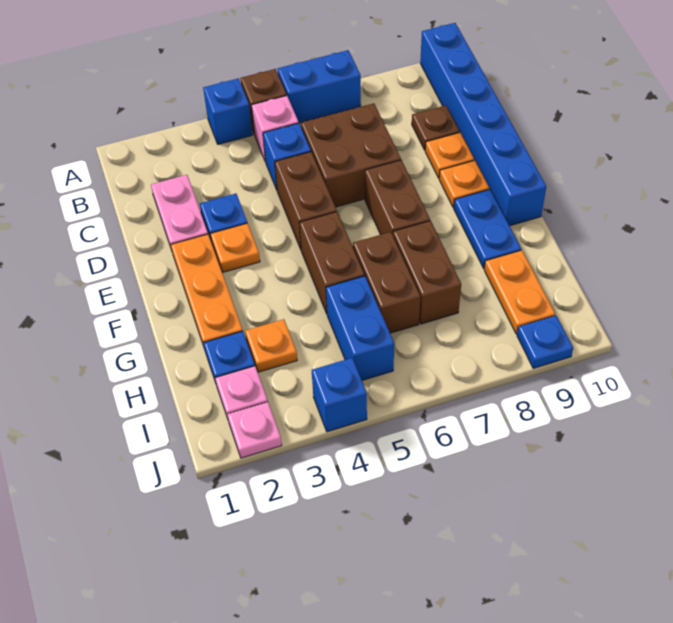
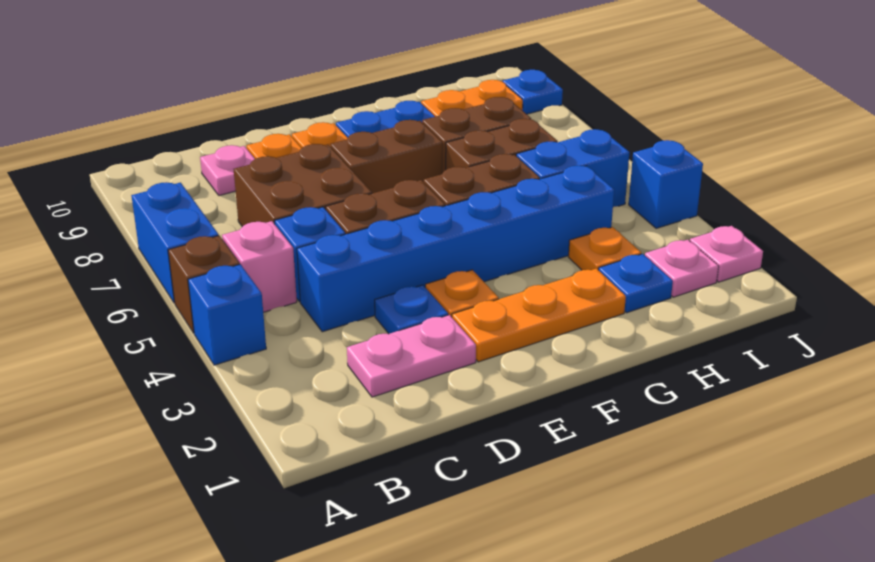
blue 1x6 brick [420,23,546,226] -> blue 1x6 brick moved to [297,166,614,332]
brown 1x1 plate [412,105,460,150] -> pink 1x1 plate [200,145,255,196]

